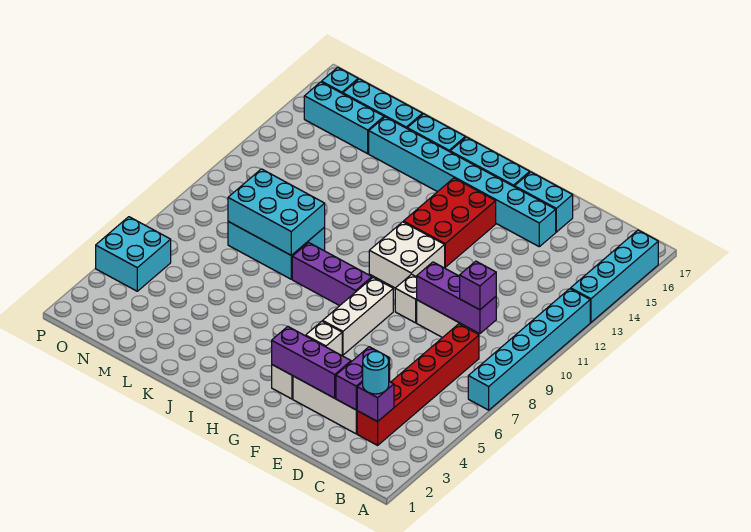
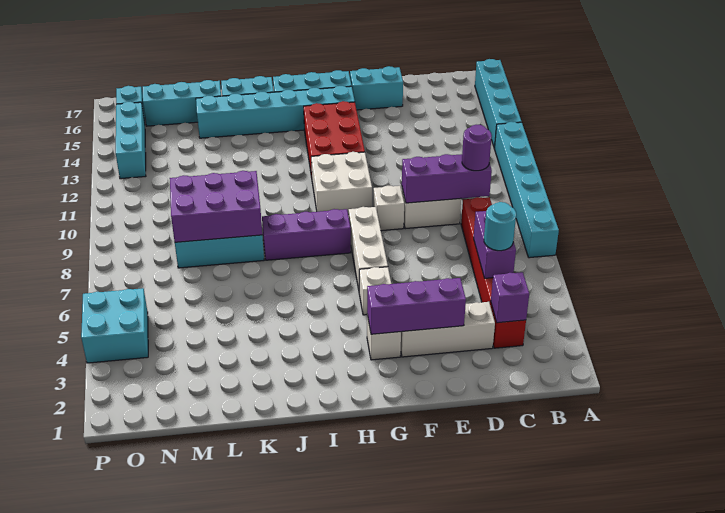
cyan 1x1 round brick [363,352,389,394] -> cyan 1x1 round brick moved to [484,202,516,251]
purple 1x1 brick [460,261,496,310] -> purple 1x1 round brick [462,125,492,171]
purple 1x2 brick [336,347,390,410] -> purple 1x2 brick moved to [474,211,516,278]
cyan 1x8 brick [369,117,556,247] -> cyan 1x6 brick [196,86,355,138]
cyan 2x3 brick [228,169,325,255] -> purple 2x3 brick [170,171,262,242]
cyan 1x3 brick [304,82,384,154] -> cyan 1x3 brick turned to [116,102,146,179]

